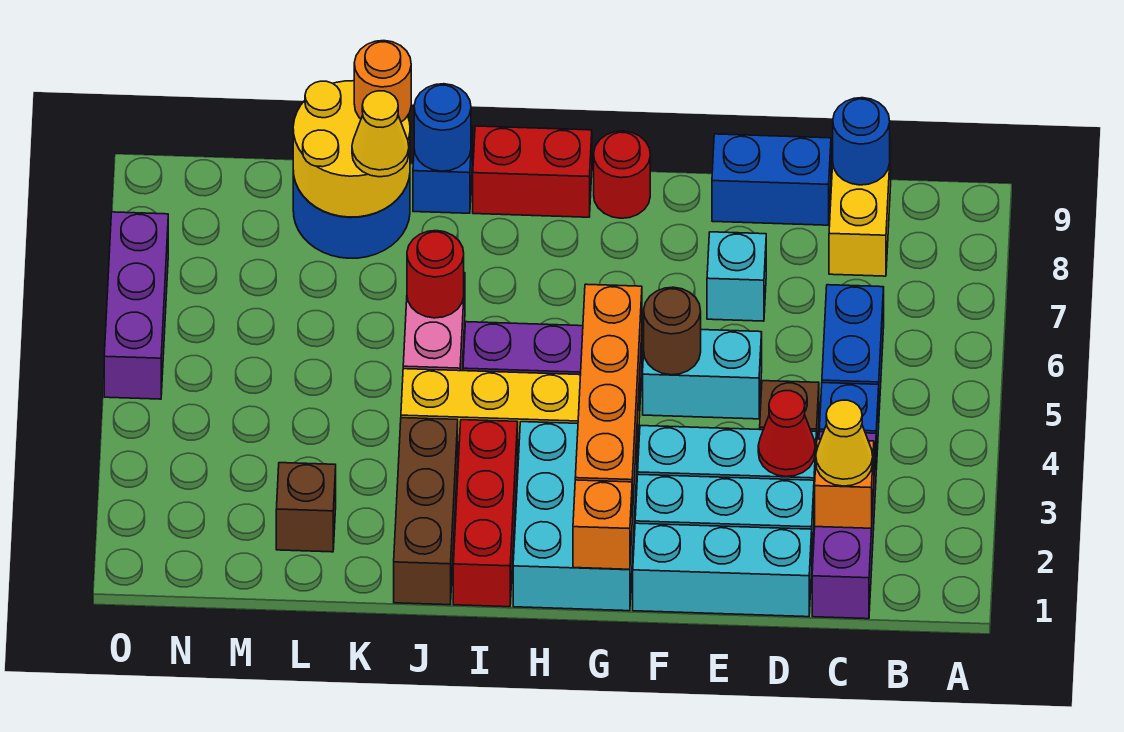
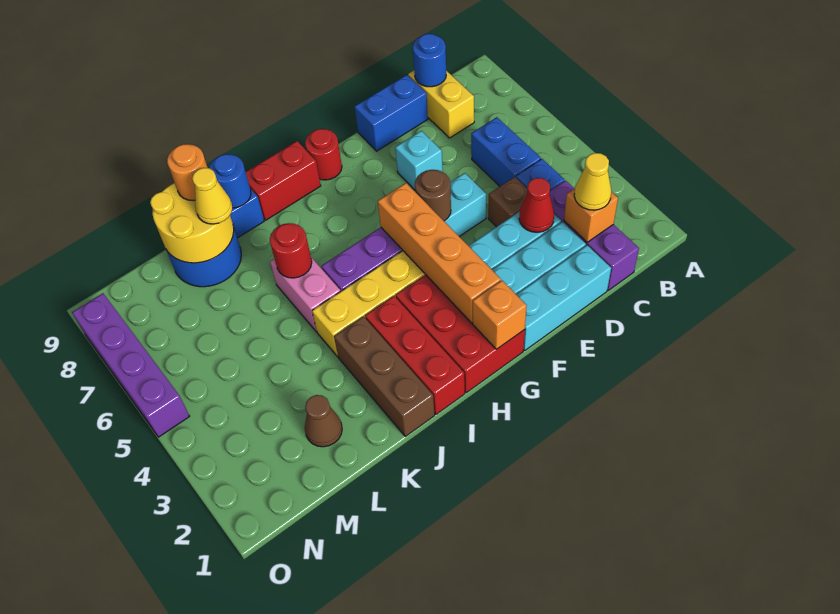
cyan 2x3 brick [513,422,637,611] -> red 2x3 brick [396,275,525,393]
brown 1x1 brick [276,463,336,552] -> brown 1x1 cone [305,395,342,447]
purple 1x3 brick [104,212,168,399] -> purple 1x4 brick [72,293,190,437]

